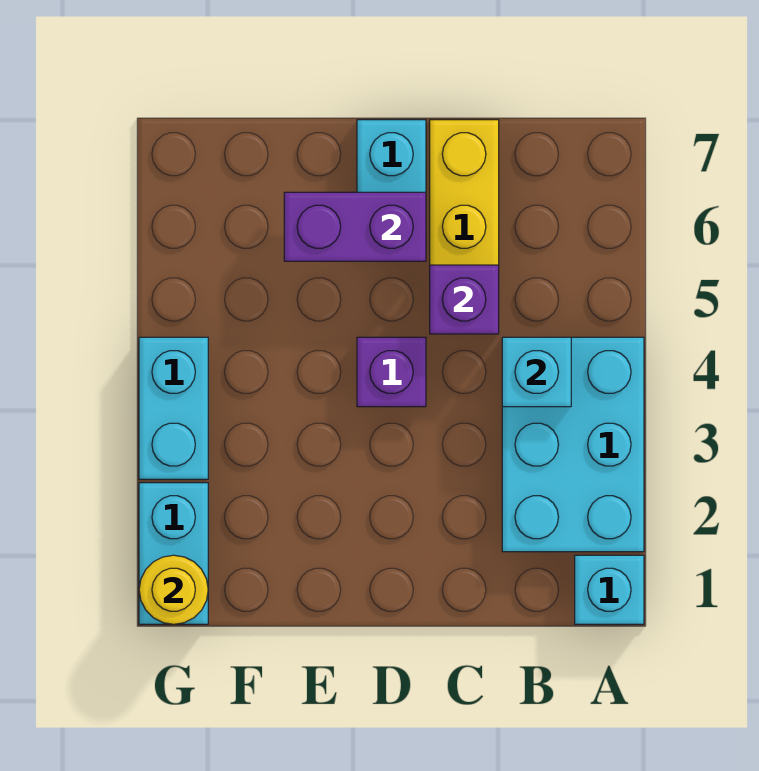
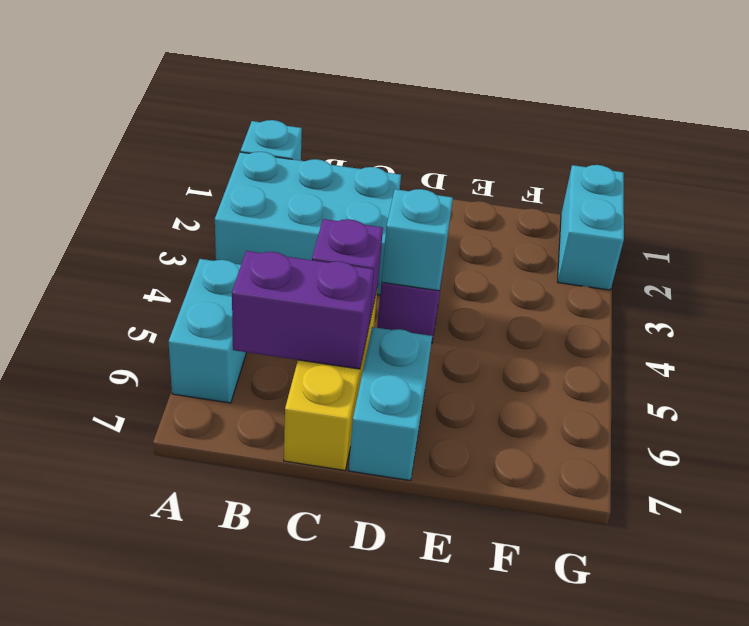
cyan 2x3 brick [502,337,644,552] -> cyan 2x3 brick turned to [215,152,401,295]
cyan 1x1 brick [502,337,571,407] -> cyan 1x1 brick moved to [381,189,453,291]
purple 1x2 brick [284,192,426,261] -> purple 1x2 brick moved to [232,251,374,369]
yellow 1x1 round brick [139,555,208,624] -> none
cyan 1x2 brick [139,337,208,479] -> cyan 1x2 brick moved to [168,259,247,403]

